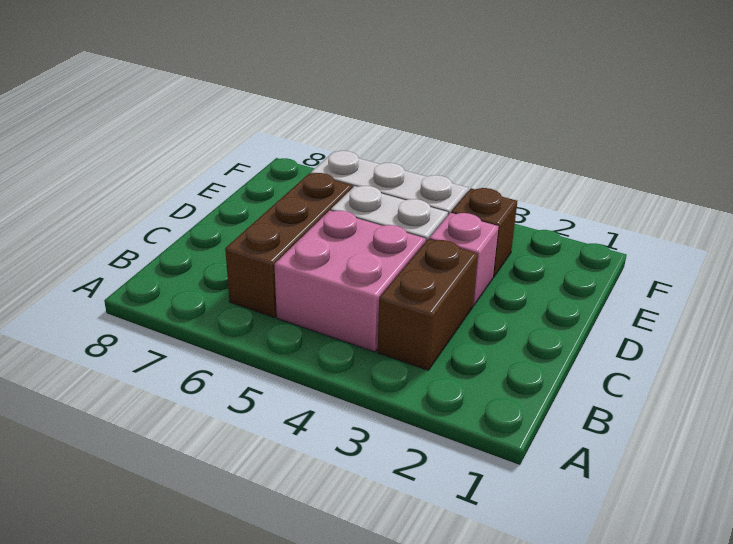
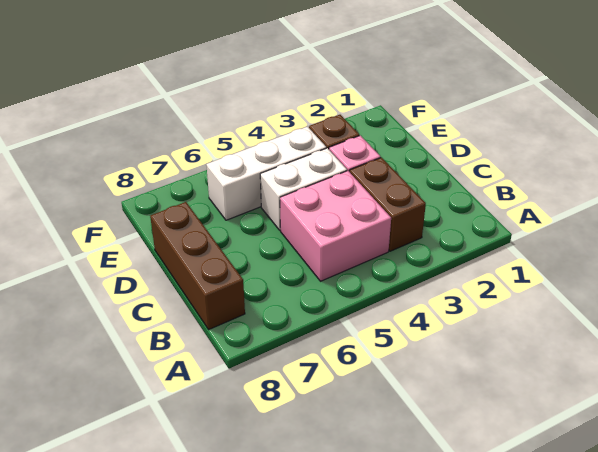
brown 1x3 brick [225,173,352,318] -> brown 1x3 brick moved to [150,202,245,329]

